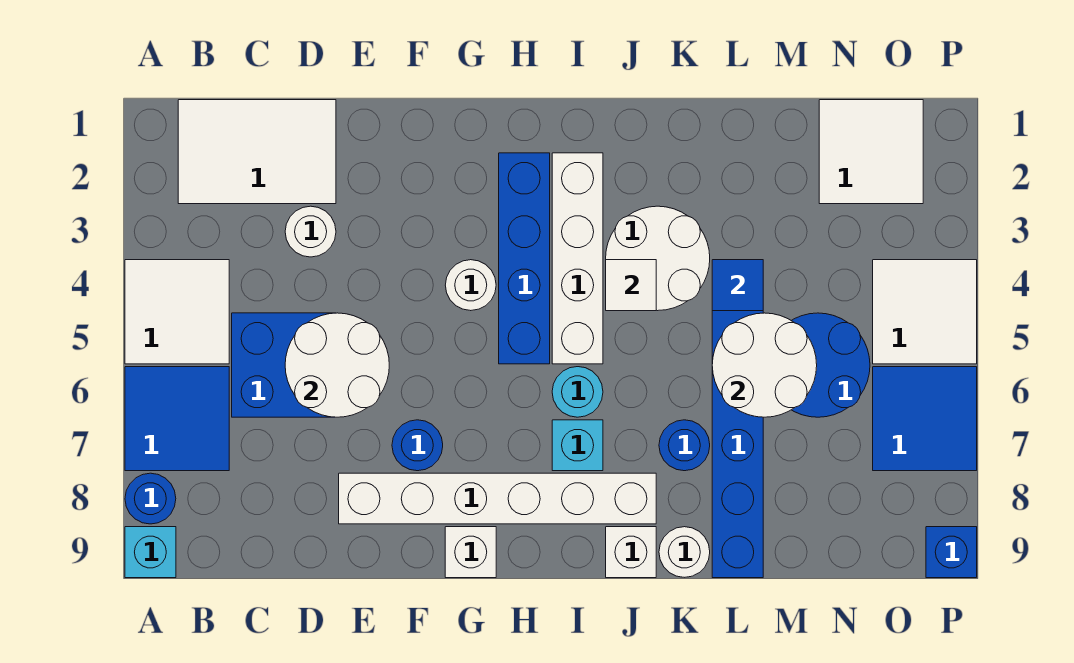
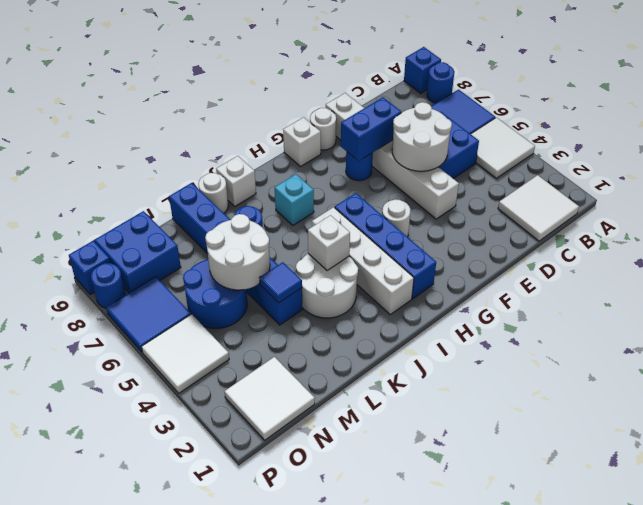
cyan 1x1 brick [125,527,176,578] -> blue 1x1 brick [404,47,441,93]
white 2x3 tile [178,100,336,204] -> white 2x2 tile [498,175,579,241]
white 1x1 round brick [285,206,336,257] -> white 1x1 round brick moved to [310,108,336,150]
none -> blue 1x2 brick [341,97,401,161]
white 1x6 brick [339,473,656,524] -> white 1x6 brick turned to [326,93,459,219]
cyan 1x1 round brick [552,367,603,417] -> none
white 1x1 tile [606,260,656,311] -> white 1x1 brick [308,215,350,271]
none -> blue 2x2 brick [95,211,181,293]
none -> blue 1x1 round brick [91,263,125,308]

